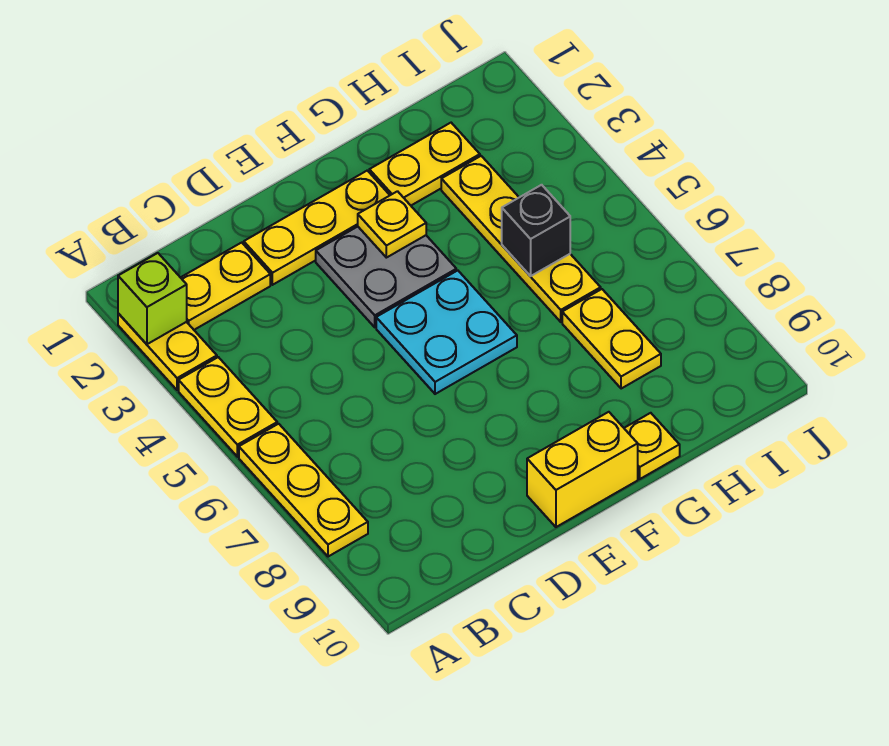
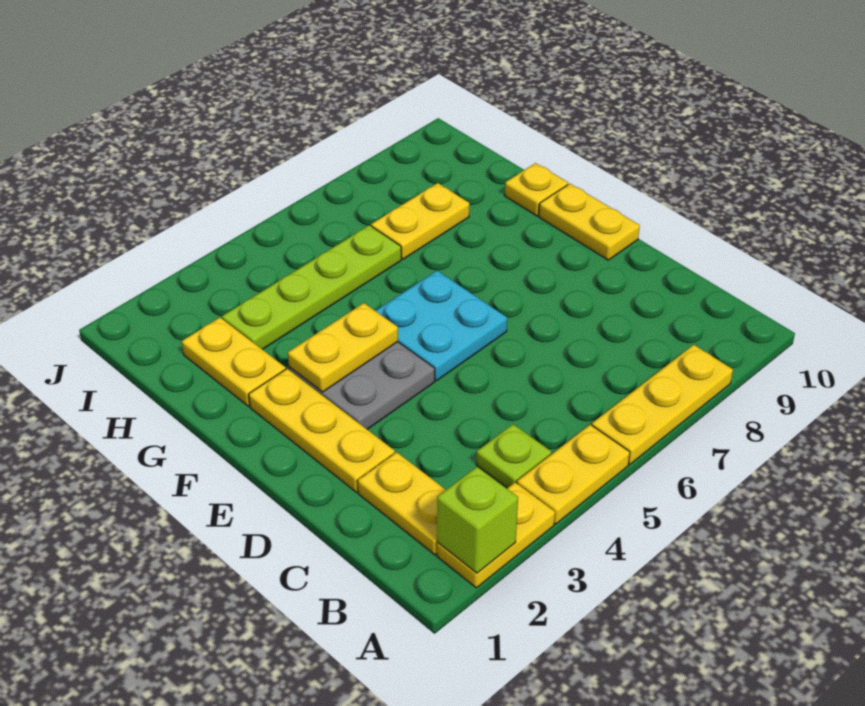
none -> lime 1x1 plate [476,424,551,488]
yellow 1x2 brick [527,412,638,527] -> yellow 1x2 plate [539,184,640,260]
yellow 1x1 plate [358,191,426,258] -> yellow 1x2 plate [288,303,398,392]
yellow 1x4 plate [441,156,601,322] -> lime 1x4 plate [222,225,401,350]
black 1x1 brick [502,185,570,276] -> none

